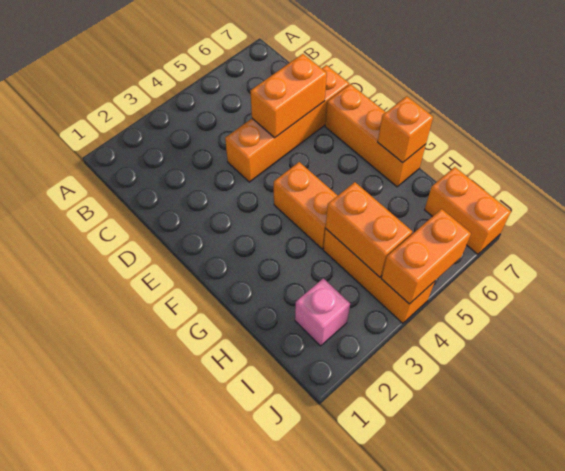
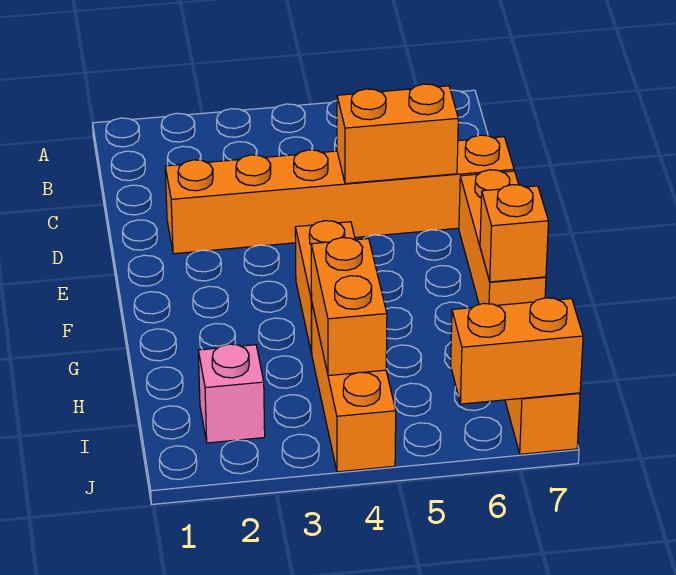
orange 1x4 brick [225,65,349,182] -> orange 1x6 brick [165,135,514,254]
orange 1x2 brick [381,209,471,304] -> orange 1x2 brick moved to [451,298,583,404]

